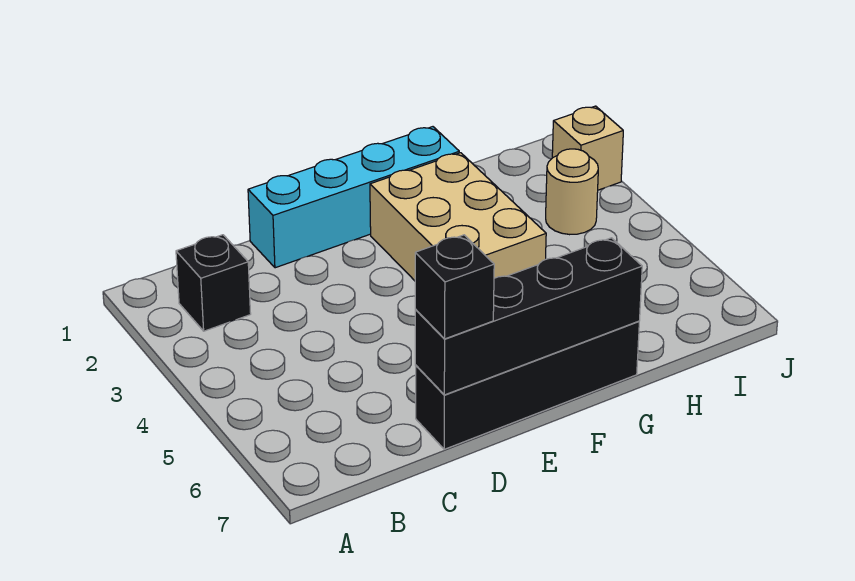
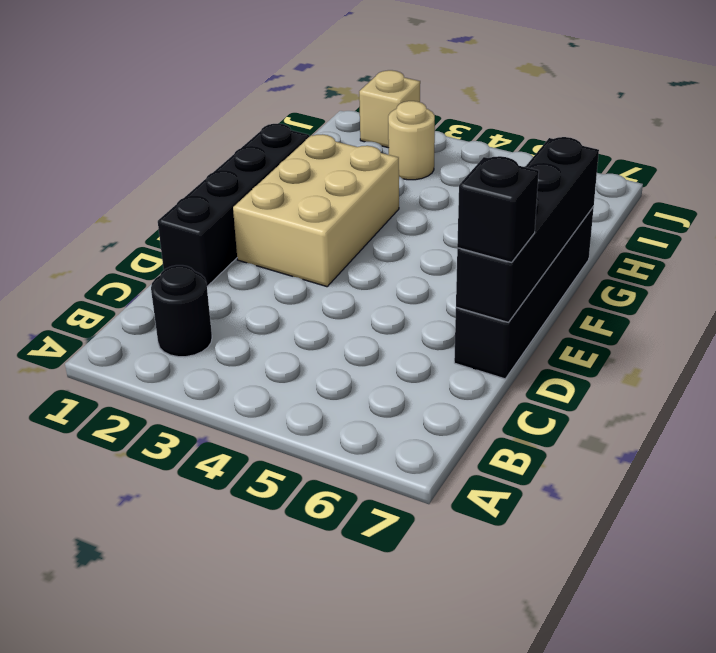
black 1x1 brick [176,235,251,331] -> black 1x1 round brick [151,265,212,357]
cyan 1x4 brick [248,127,459,268] -> black 1x4 brick [158,123,309,286]
tan 2x3 brick [370,153,546,281] -> tan 2x3 brick turned to [233,134,399,287]

